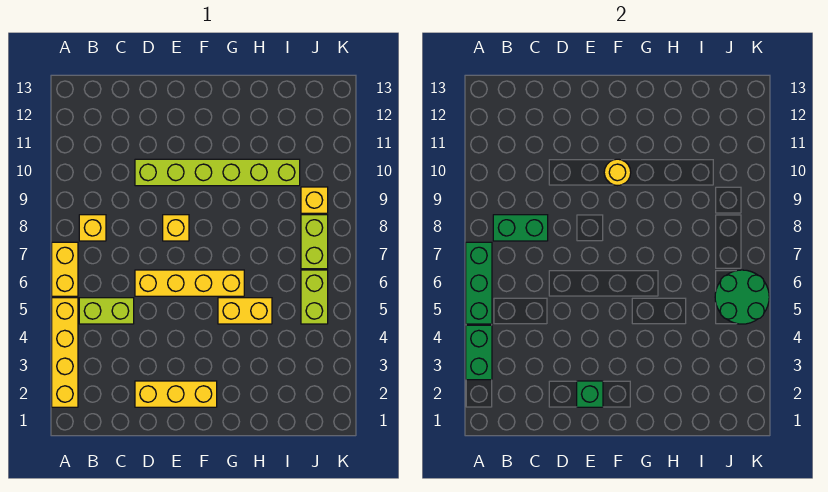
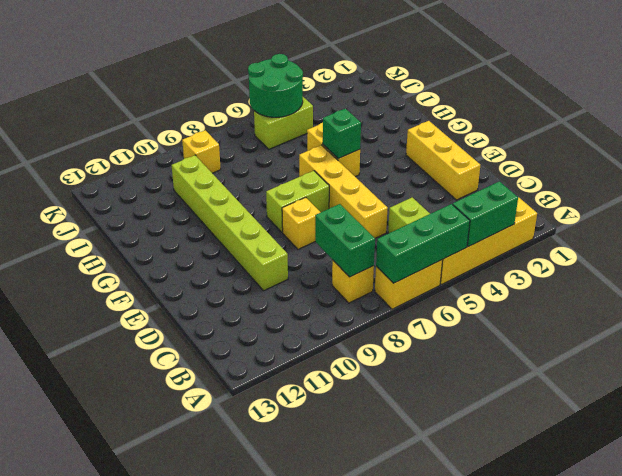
green 1x1 brick [577,381,603,407] -> green 1x1 brick moved to [323,109,361,159]
yellow 1x1 round brick [604,159,631,186] -> none
lime 1x2 brick [301,215,328,269] -> lime 1x2 brick moved to [266,171,329,232]

